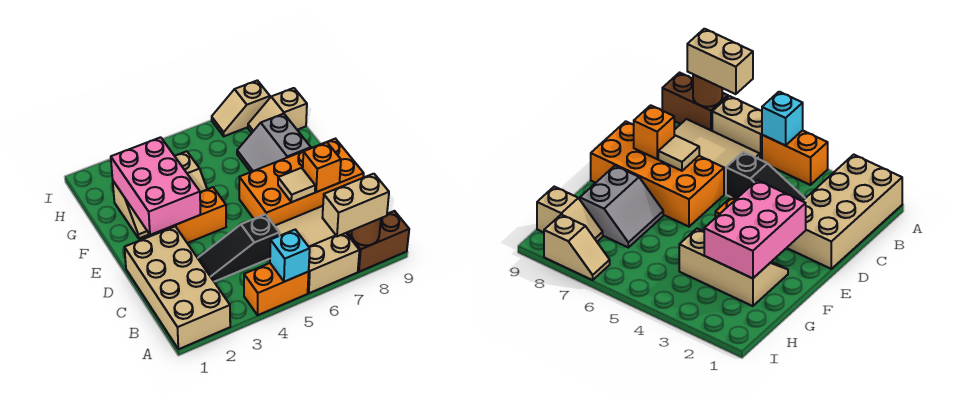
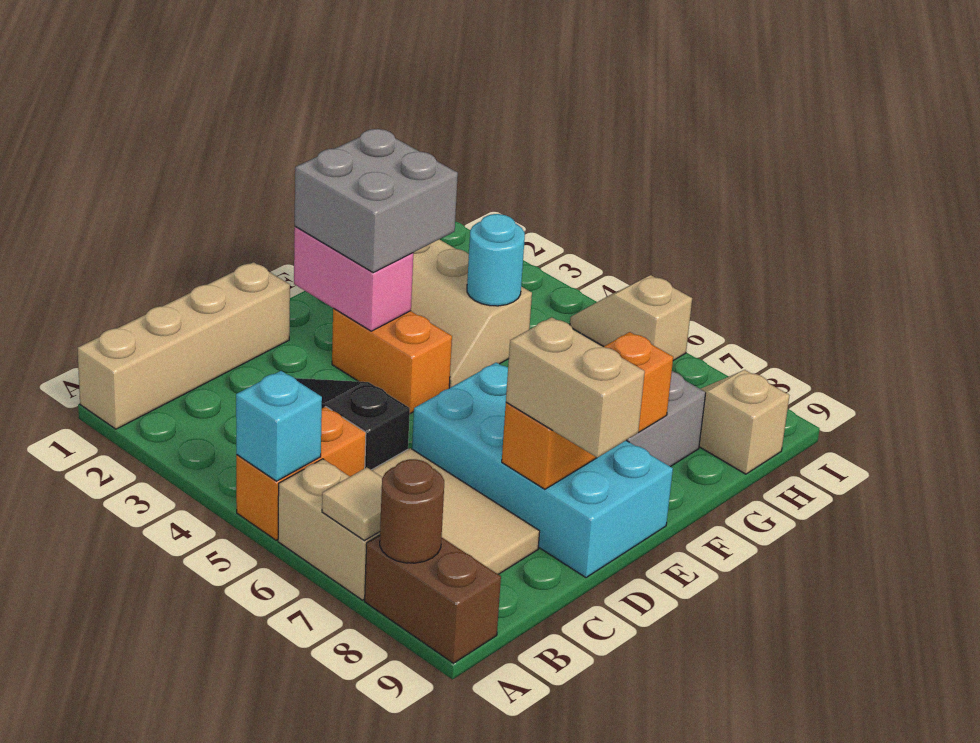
tan 2x4 brick [124,226,230,349] -> tan 1x4 brick [78,262,290,429]
orange 1x2 brick [244,263,309,315] -> orange 1x2 brick turned to [236,407,366,540]
tan 1x2 brick [322,174,389,236] -> tan 1x2 brick moved to [506,317,645,458]
orange 2x4 brick [239,139,364,226] -> cyan 2x4 brick [412,362,673,578]
tan 1x1 tile [278,168,315,202] -> tan 1x1 tile moved to [322,467,382,541]
orange 1x1 brick [303,142,341,192] -> orange 1x3 brick [502,332,673,489]
pink 2x3 brick [111,137,201,235] -> pink 1x2 brick [294,227,413,331]
none -> grey 2x2 brick [295,129,458,273]
none -> cyan 1x1 round brick [467,214,525,306]
tan 1x2 slope [212,80,270,136] -> tan 1x2 slope moved to [570,275,692,361]

